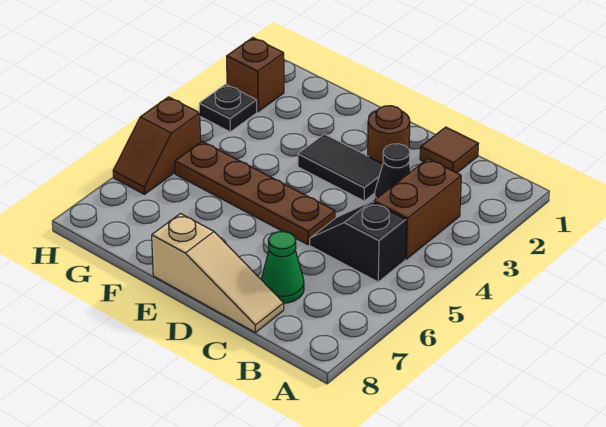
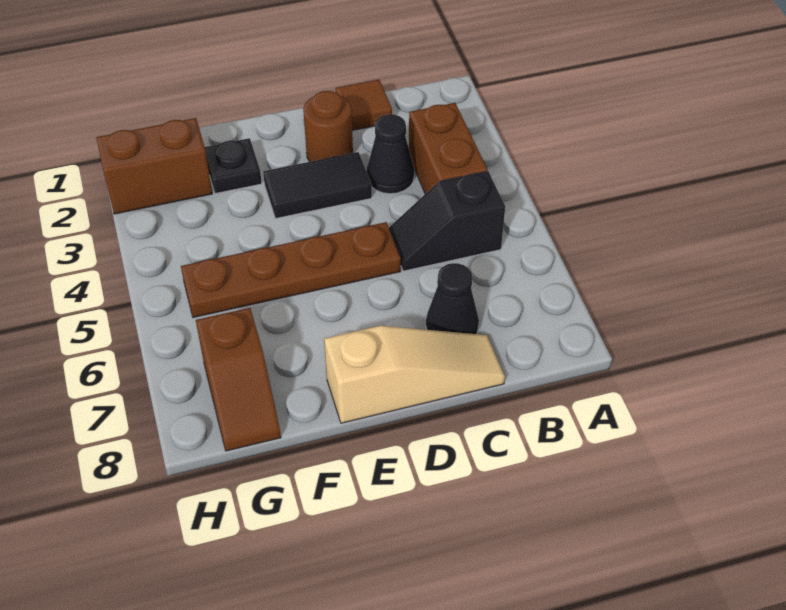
green 1x1 cone [261,232,304,303] -> black 1x1 cone [426,263,479,334]
brown 1x1 brick [227,38,284,112] -> brown 1x2 brick [96,118,212,214]
black 1x1 plate [199,84,257,132] -> black 1x1 plate moved to [205,138,262,193]
brown 1x2 slope [113,97,201,194] -> brown 1x2 slope moved to [196,308,281,451]

